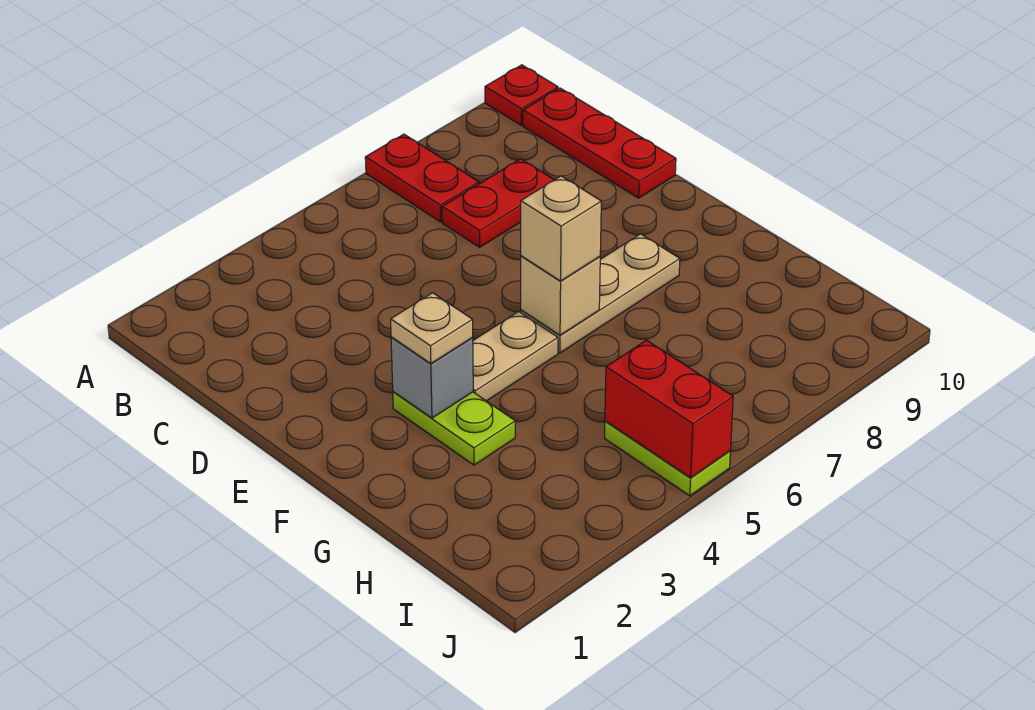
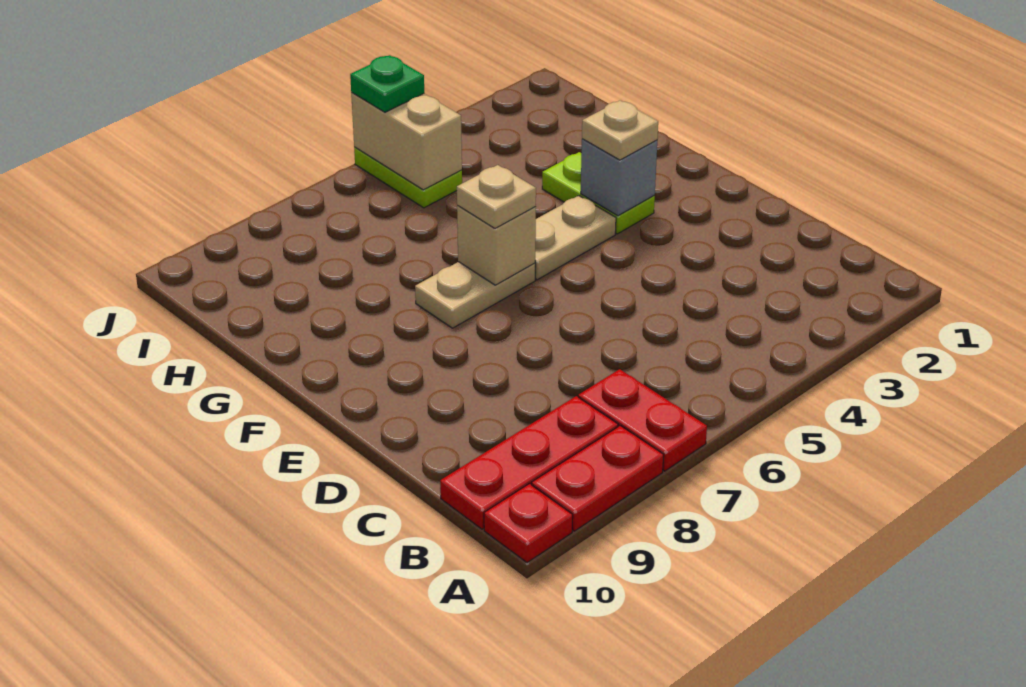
red 1x3 plate [523,88,676,198] -> red 1x3 plate turned to [440,396,618,529]
red 1x2 plate [442,159,554,247] -> red 1x2 plate moved to [532,426,664,531]
tan 1x3 plate [521,234,680,353] -> tan 1x2 plate [415,262,535,328]
tan 1x1 brick [521,176,601,281] -> tan 1x1 plate [457,165,536,228]
red 1x2 brick [605,340,733,478] -> tan 1x2 brick [351,92,462,190]
none -> green 1x1 plate [350,55,424,112]

